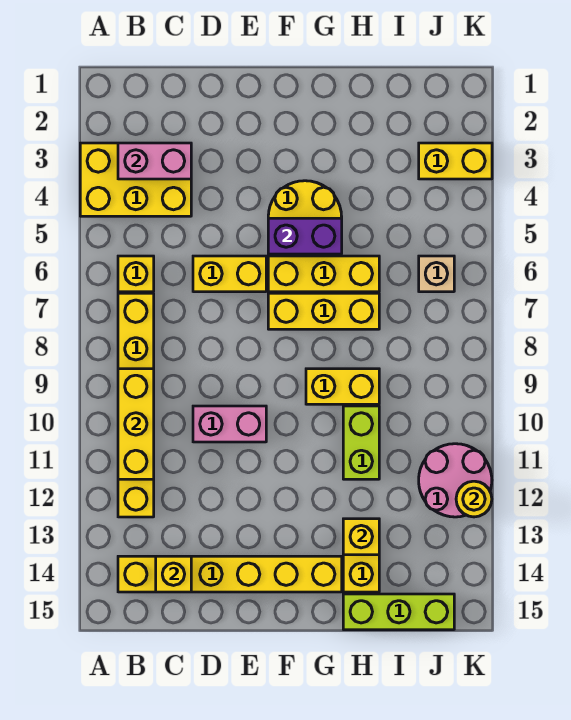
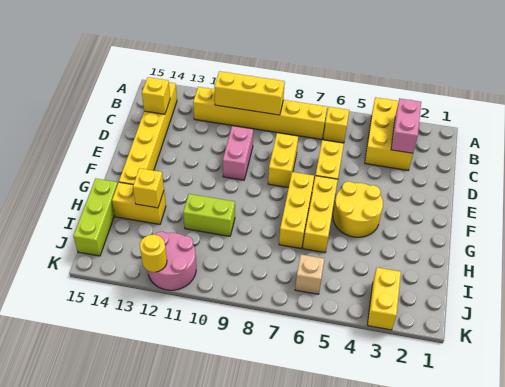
purple 1x2 brick [268,218,342,254] -> none
yellow 1x2 brick [306,369,379,404] -> yellow 1x2 brick moved to [268,133,298,188]

